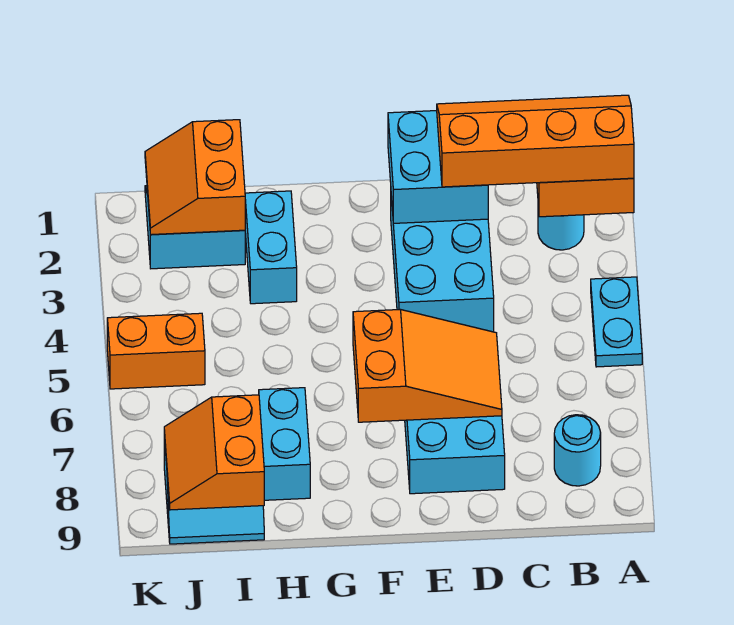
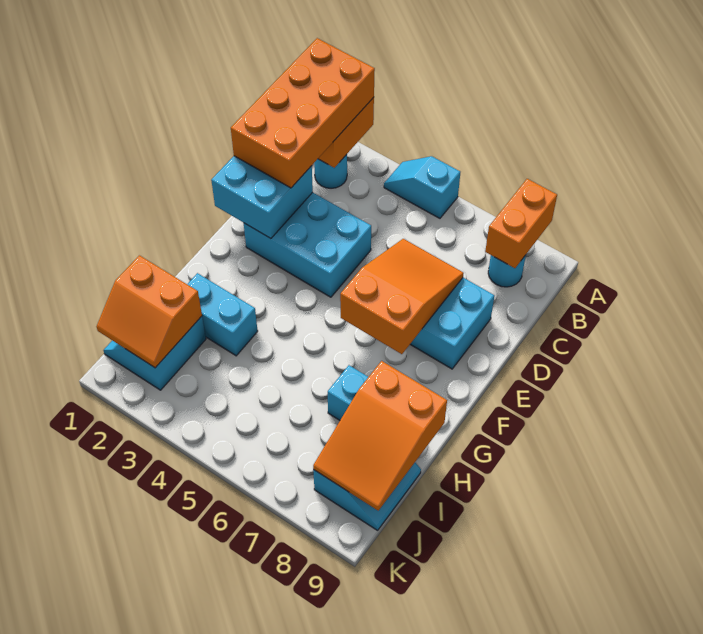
orange 2x4 slope [437,95,634,187] -> orange 2x4 brick [231,38,375,188]
cyan 1x2 plate [591,277,642,367] -> cyan 1x2 slope [384,156,460,218]
orange 2x2 slope [164,395,264,510] -> orange 2x3 slope [313,361,447,510]
orange 1x2 brick [107,313,205,389] -> orange 1x2 brick moved to [485,179,557,268]

